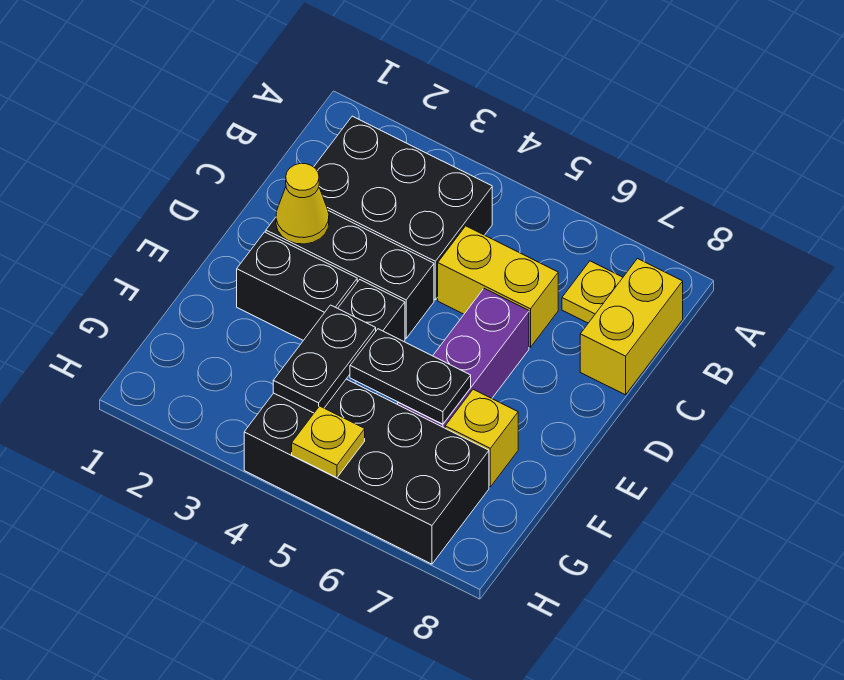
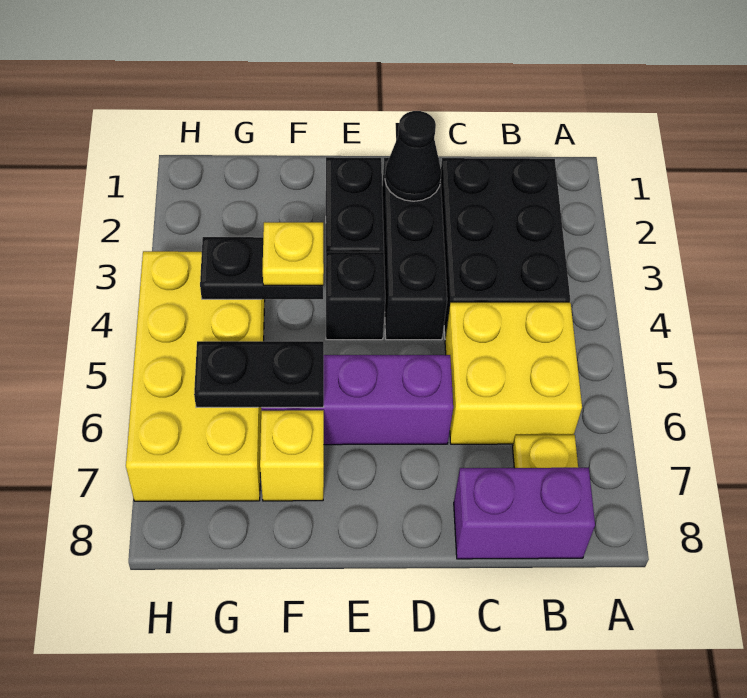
yellow 1x2 brick [580,259,683,395] -> purple 1x2 brick [454,468,595,559]
yellow 1x2 brick [438,226,558,347] -> yellow 2x2 brick [445,303,582,444]
yellow 1x1 cone [276,164,329,244] -> black 1x1 cone [385,111,441,201]
black 1x2 plate [350,329,471,424] -> black 1x2 plate turned to [194,341,324,408]
black 2x4 brick [244,379,489,564] -> yellow 2x4 brick [126,251,265,501]
yellow 1x1 plate [292,406,365,478] -> yellow 1x1 plate moved to [263,222,324,285]

